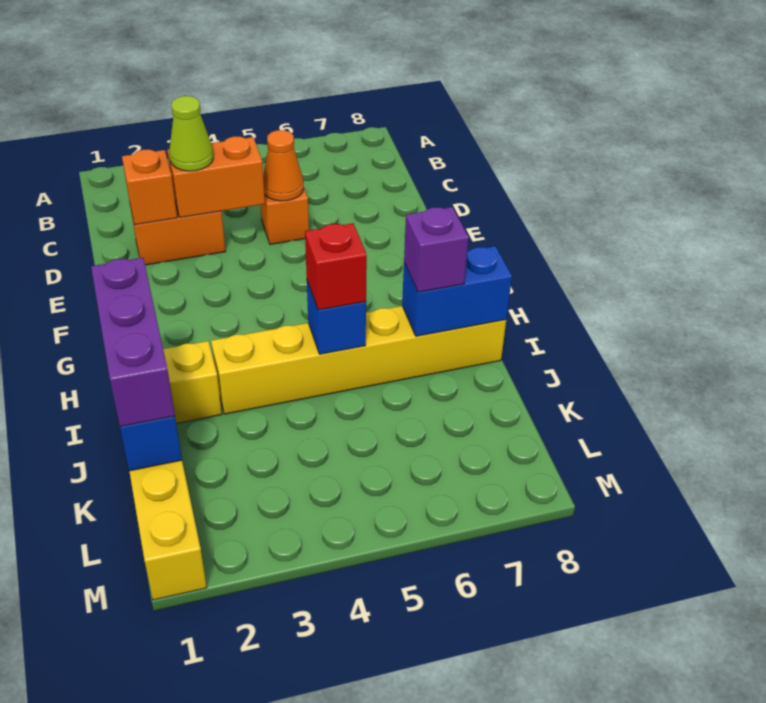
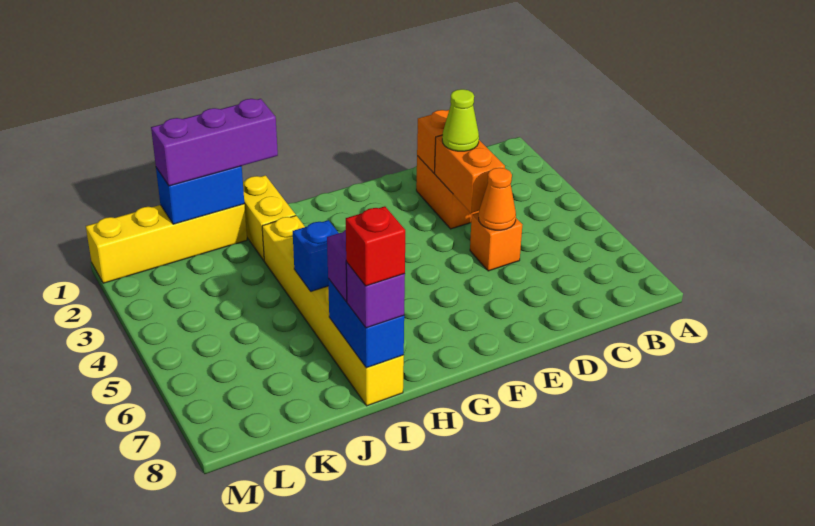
red 1x1 brick [305,223,367,310] -> red 1x1 brick moved to [346,206,405,286]
none -> purple 1x1 brick [346,262,405,328]

